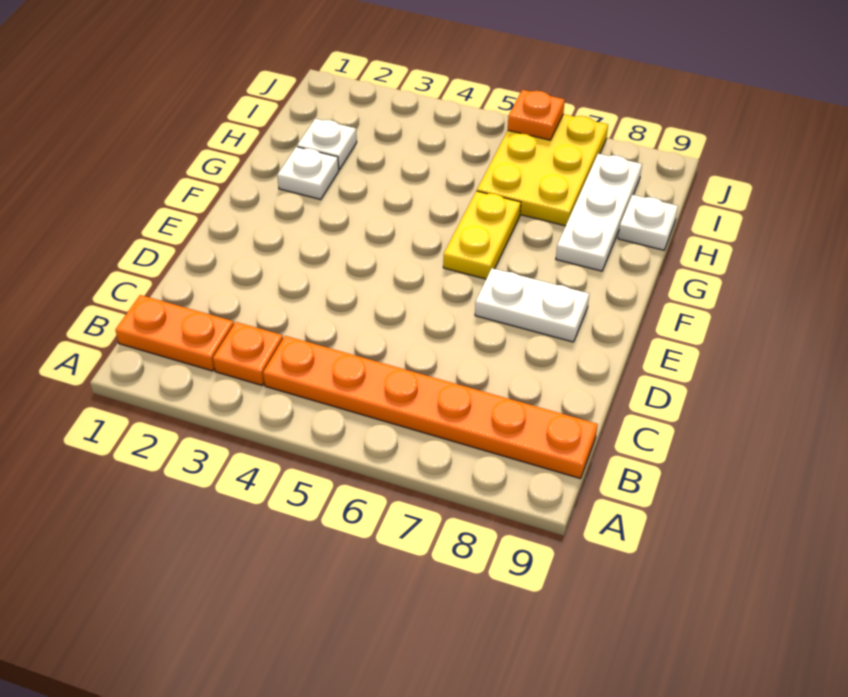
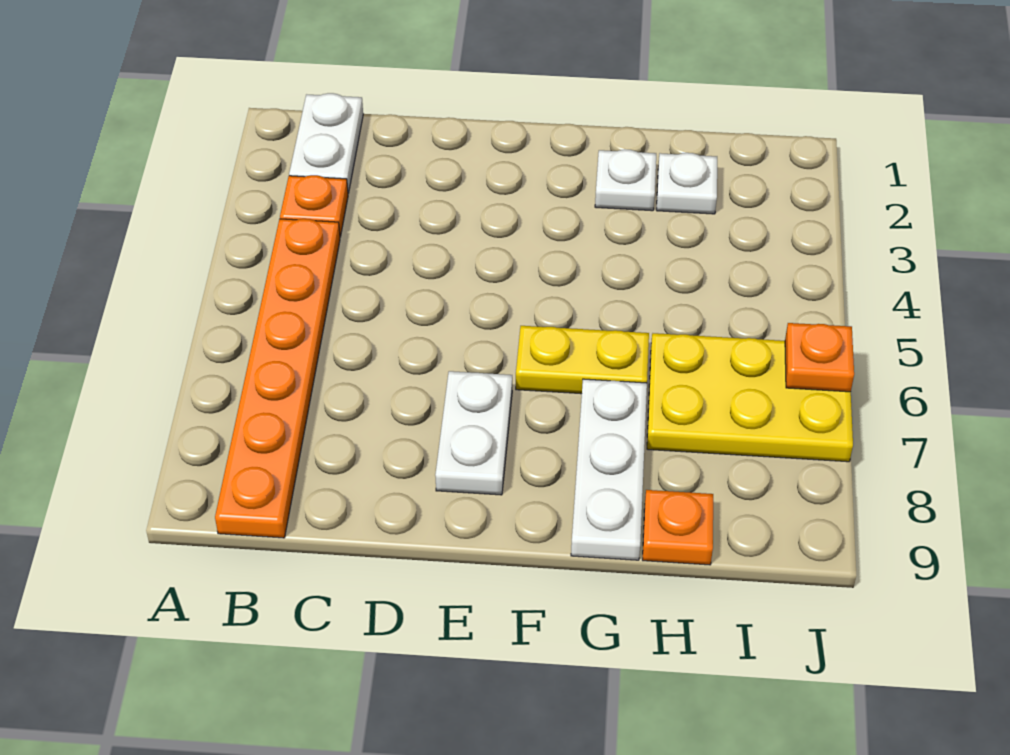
orange 1x2 plate [116,295,234,371] -> white 1x2 plate [289,93,363,194]
white 1x3 plate [556,154,642,271] -> white 1x3 plate turned to [571,379,647,560]
white 1x1 plate [618,195,678,250] -> orange 1x1 plate [642,490,713,565]

